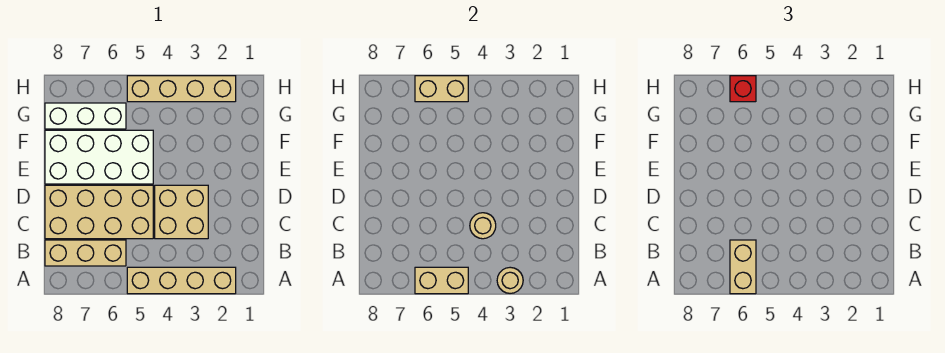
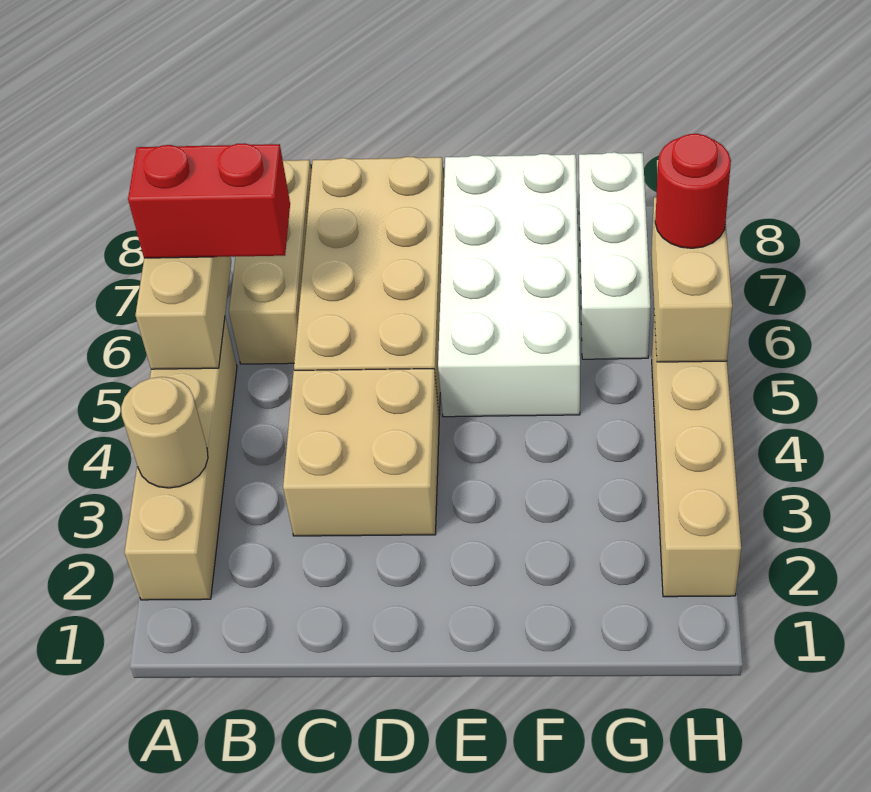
tan 1x2 brick [730,240,756,294] -> red 1x2 brick [128,143,290,258]
tan 1x1 round brick [470,213,496,239] -> none
red 1x1 brick [730,76,756,102] -> red 1x1 round brick [655,134,731,248]

